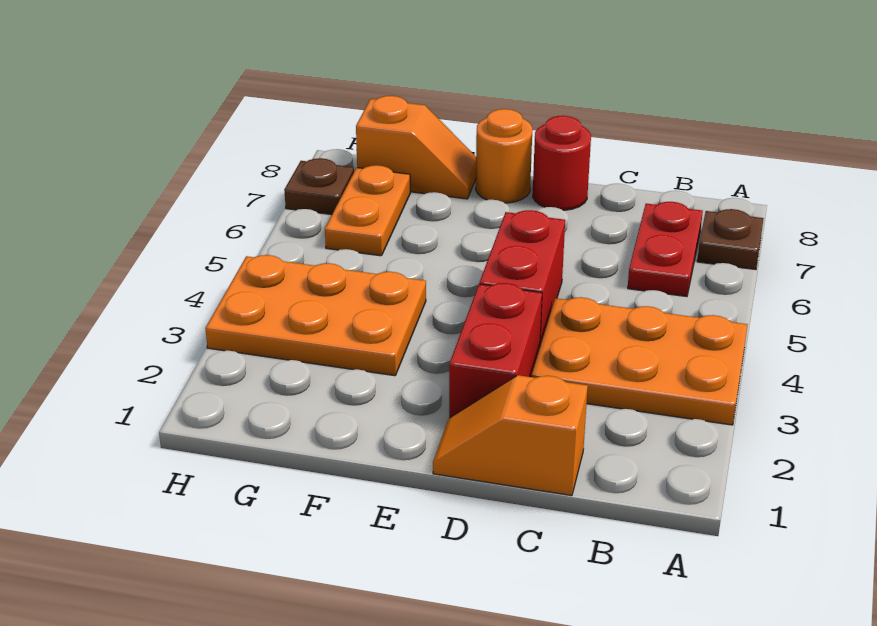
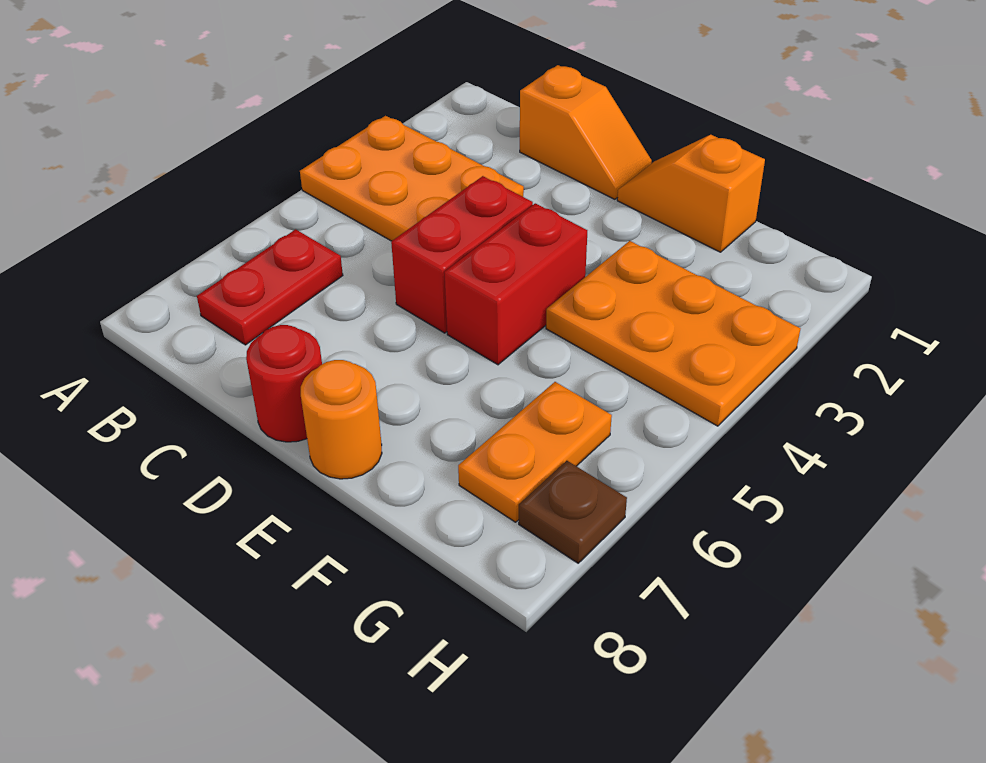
brown 1x1 plate [697,209,763,270] -> none
red 1x2 brick [449,283,542,418] -> red 1x2 brick moved to [444,203,587,365]
orange 1x2 slope [356,96,476,199] -> orange 1x2 slope moved to [617,135,765,252]

